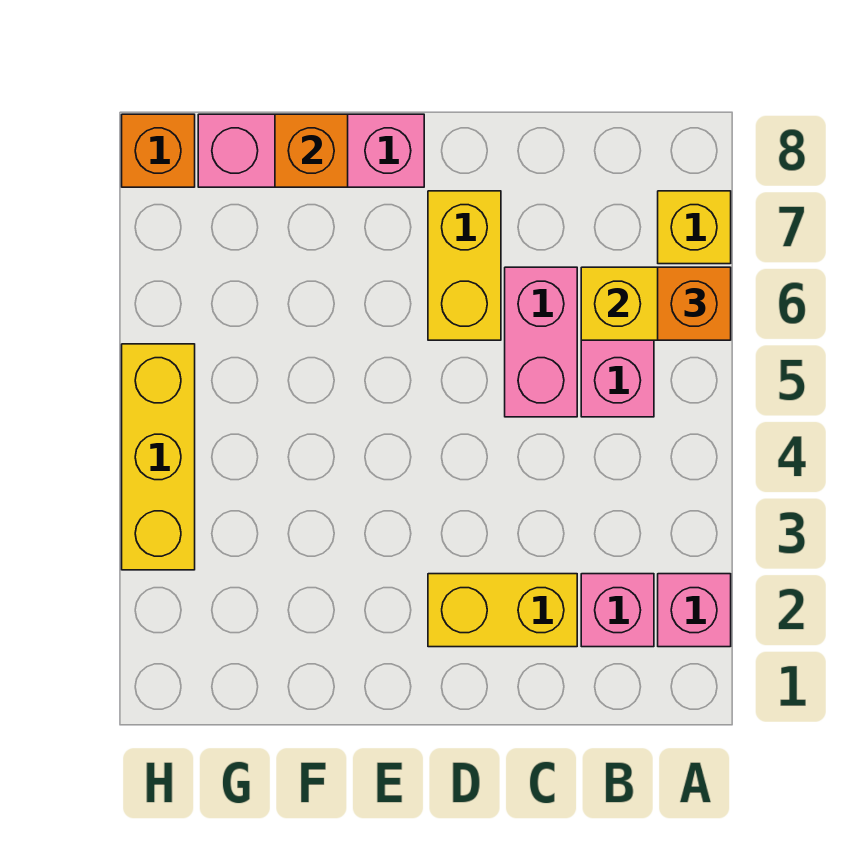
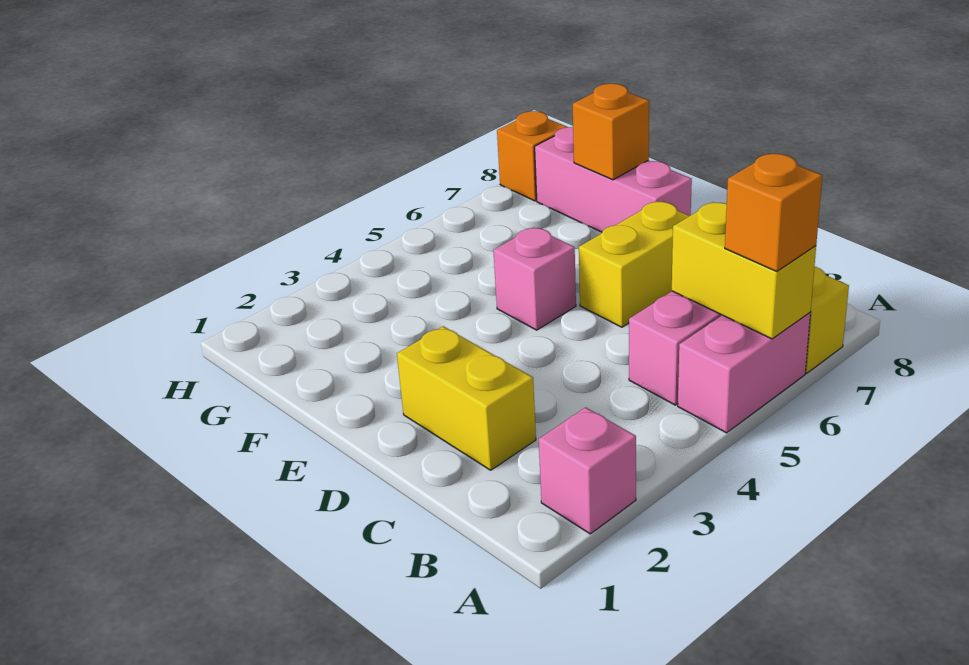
pink 1x1 brick [581,574,654,647] -> pink 1x1 brick moved to [493,227,576,330]
pink 1x2 brick [505,267,577,417] -> pink 1x2 brick moved to [678,313,810,433]
yellow 1x3 brick [122,344,195,570] -> none

